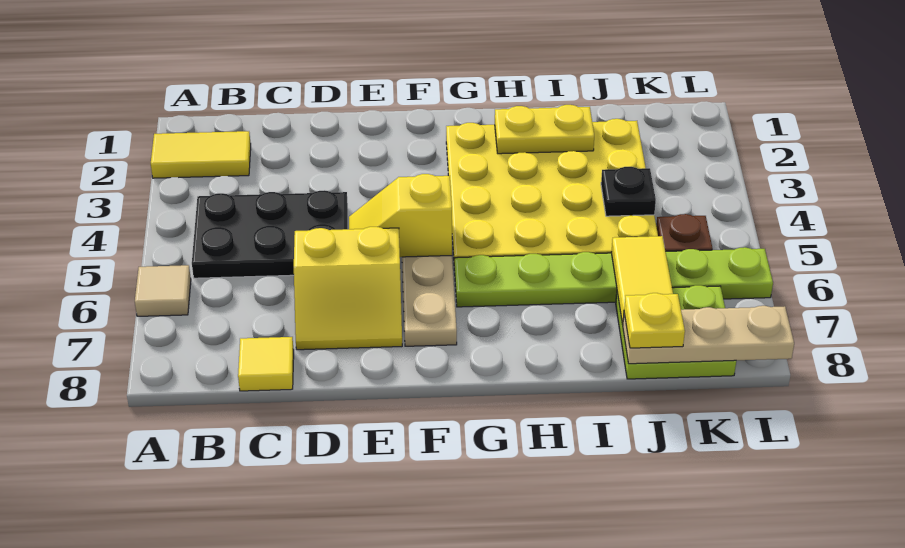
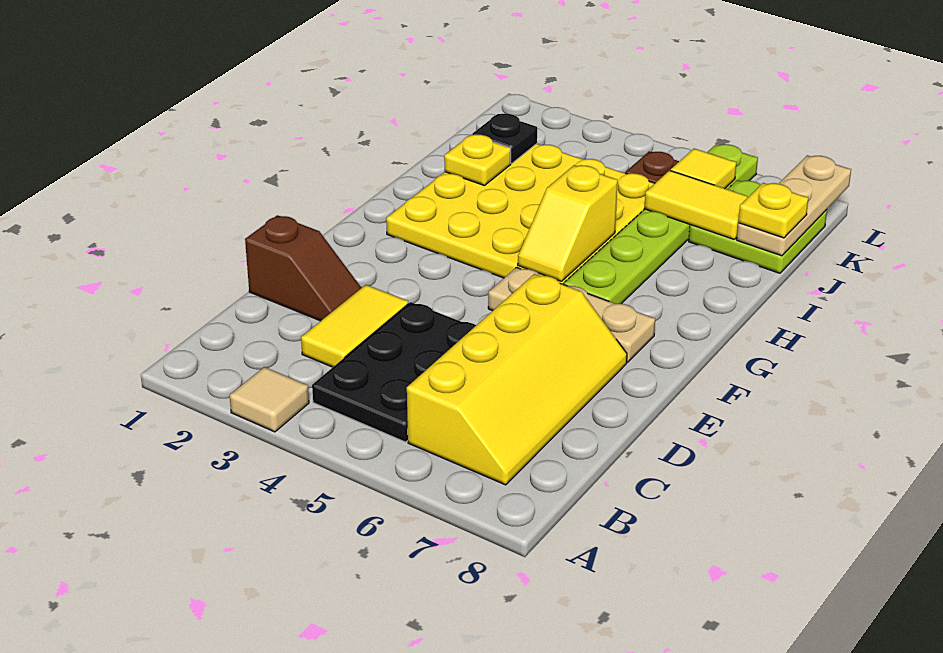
yellow 1x2 tile [151,131,251,178] -> yellow 1x2 tile moved to [301,285,408,367]
tan 1x1 tile [135,265,191,316] -> tan 1x1 tile moved to [230,367,309,432]
yellow 1x1 tile [238,337,294,391] -> yellow 1x1 tile moved to [671,149,737,188]
none -> brown 1x2 slope [245,215,361,321]
yellow 2x2 slope [294,227,402,350] -> yellow 2x4 slope [407,274,627,485]
yellow 1x2 slope [349,174,452,257] -> yellow 1x2 slope moved to [518,165,618,281]
yellow 1x2 plate [495,105,594,154] -> yellow 1x1 plate [444,135,511,186]
black 1x1 plate [601,167,656,216] -> black 1x1 plate moved to [472,114,537,163]

